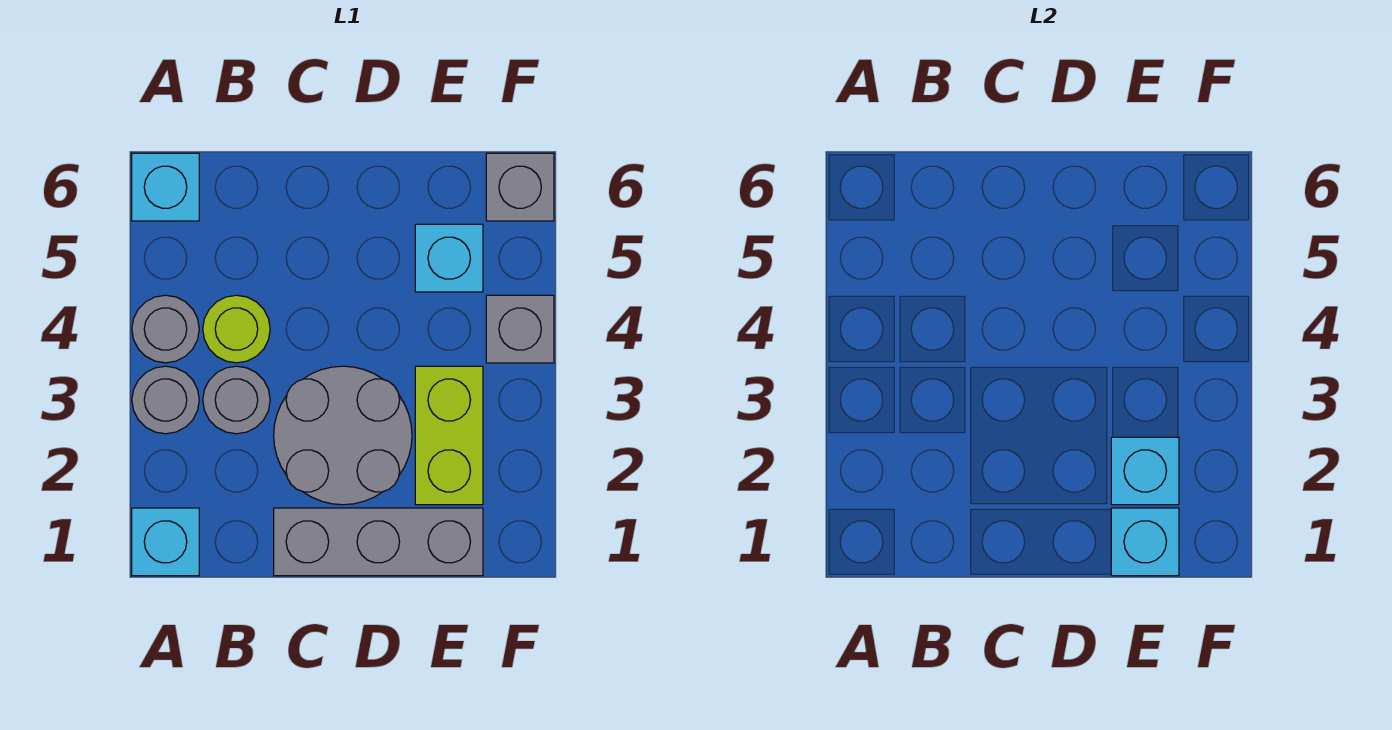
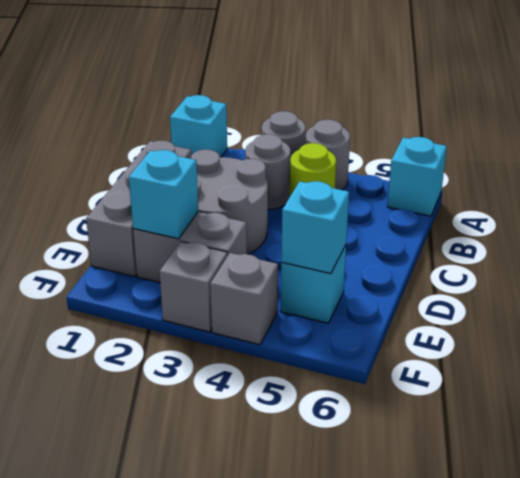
cyan 1x1 brick [1111,508,1179,576] -> cyan 1x1 brick moved to [281,181,349,274]
lime 1x2 brick [415,366,483,505] -> grey 1x2 brick [133,212,247,283]
grey 1x1 brick [486,153,554,221] -> grey 1x1 brick moved to [159,242,227,332]

